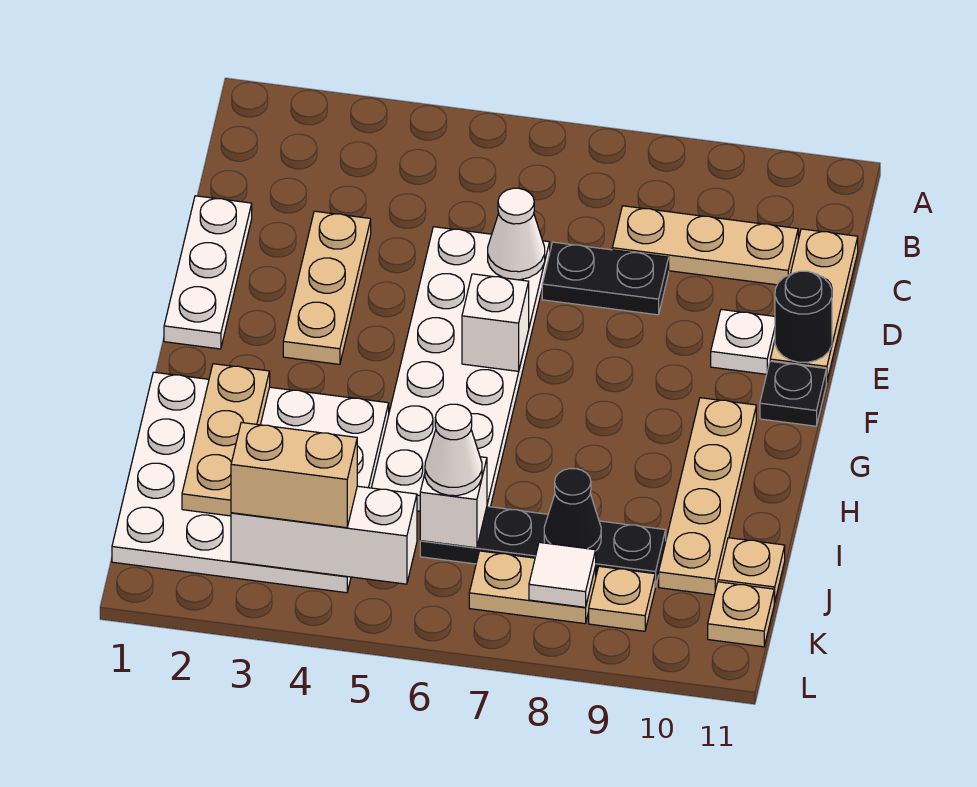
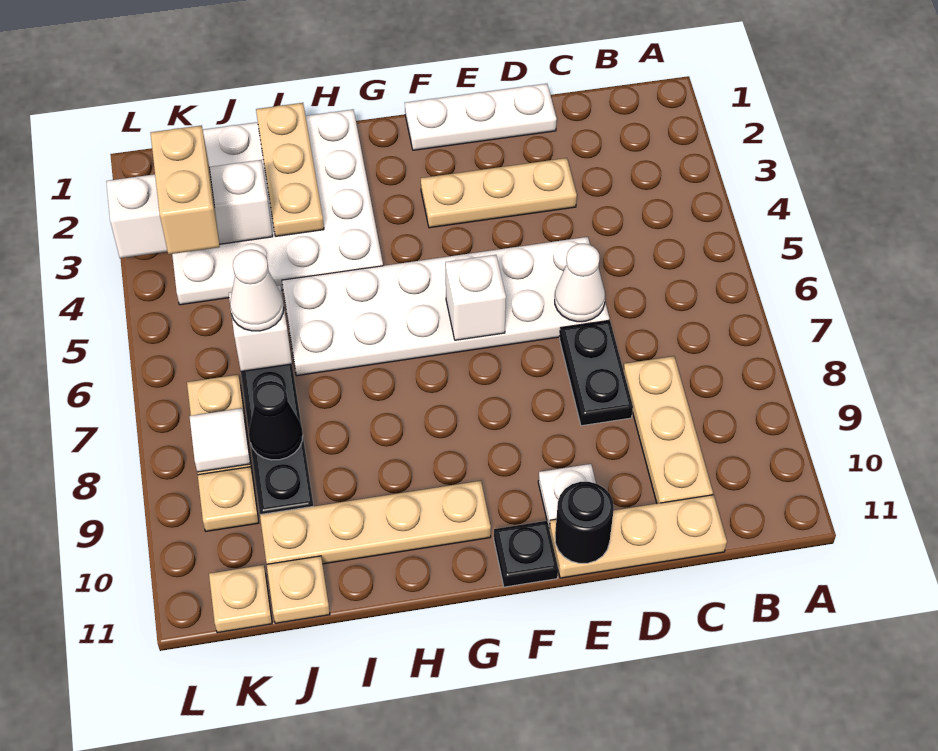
tan 1x3 plate [182,364,270,516] -> tan 1x3 plate turned to [256,103,324,236]
white 1x3 brick [231,486,417,584] -> white 1x3 brick turned to [106,160,273,258]

